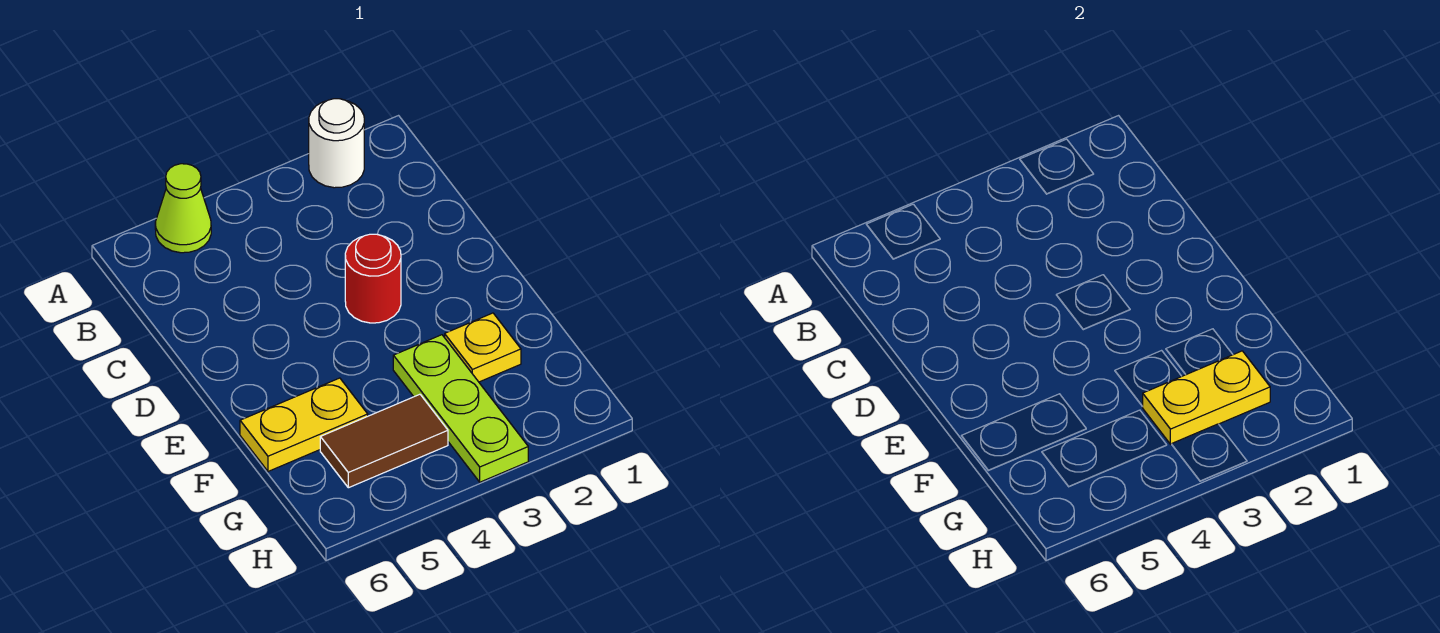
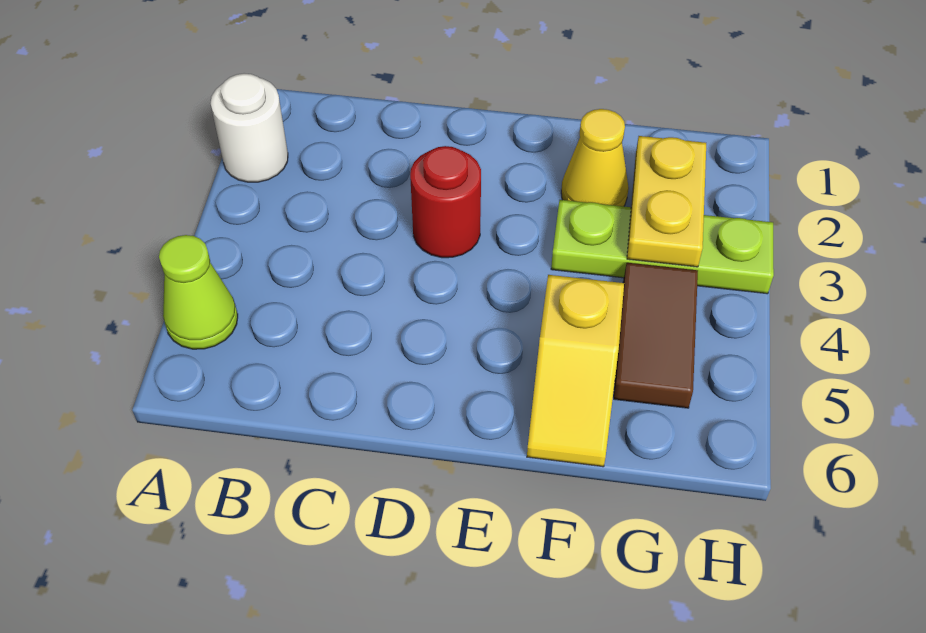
yellow 1x1 plate [445,313,521,382] -> yellow 1x1 cone [561,109,629,206]
yellow 1x2 plate [240,378,368,471] -> yellow 1x2 slope [527,275,624,467]

